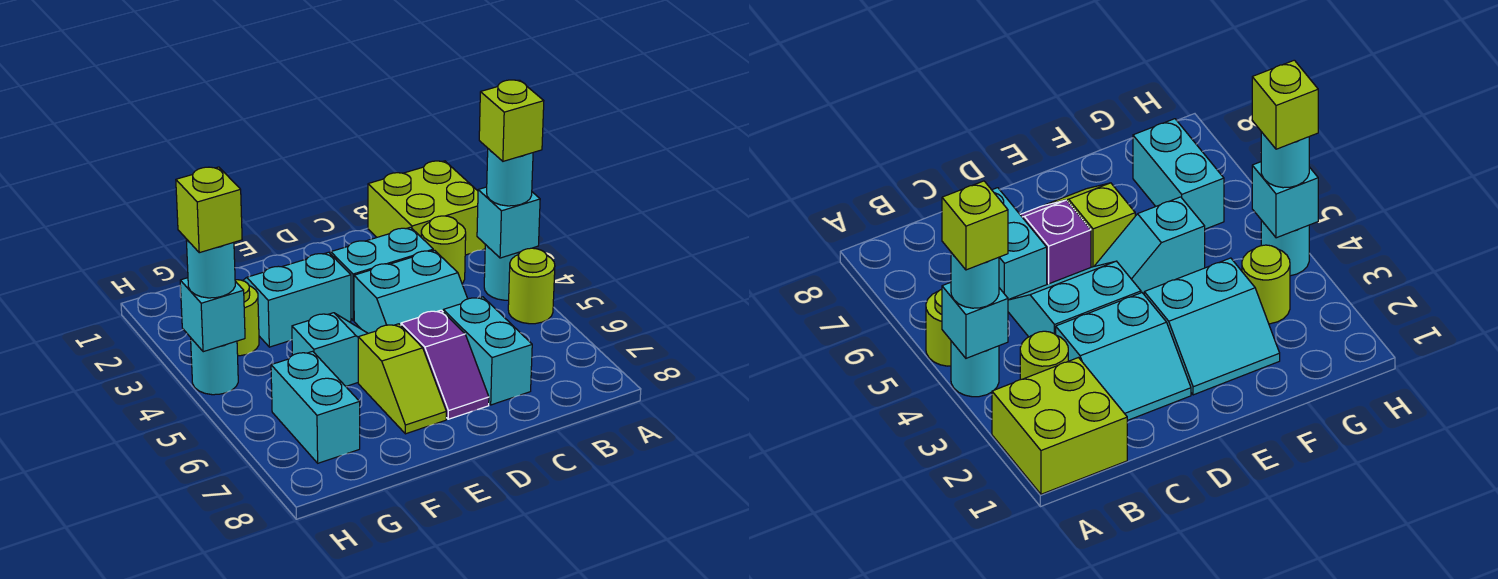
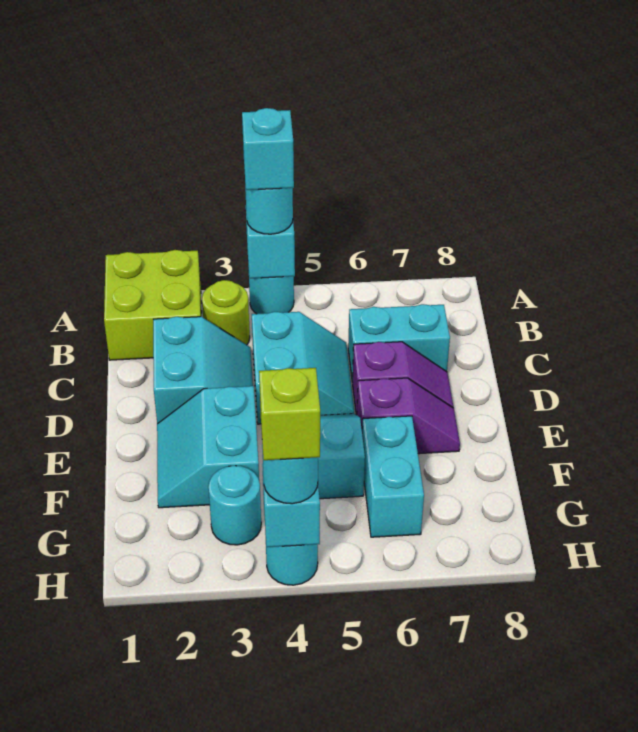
lime 1x1 brick [479,80,544,161] -> cyan 1x1 brick [242,108,294,190]
lime 1x1 round brick [508,248,555,324] -> none
cyan 2x2 slope [330,227,433,321] -> cyan 2x2 slope turned to [153,317,253,424]
lime 1x2 slope [358,324,446,434] -> purple 1x2 slope [357,378,460,454]
lime 1x1 round brick [235,280,259,356] -> cyan 1x1 round brick [208,466,261,545]
cyan 1x2 brick [271,351,360,463] -> cyan 1x2 brick turned to [362,416,424,537]

